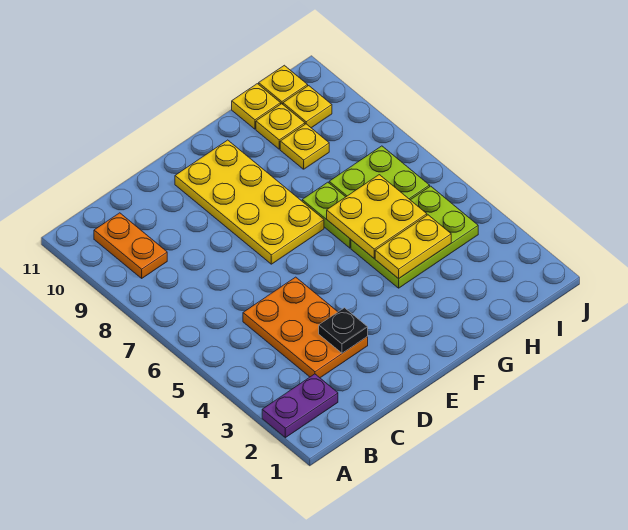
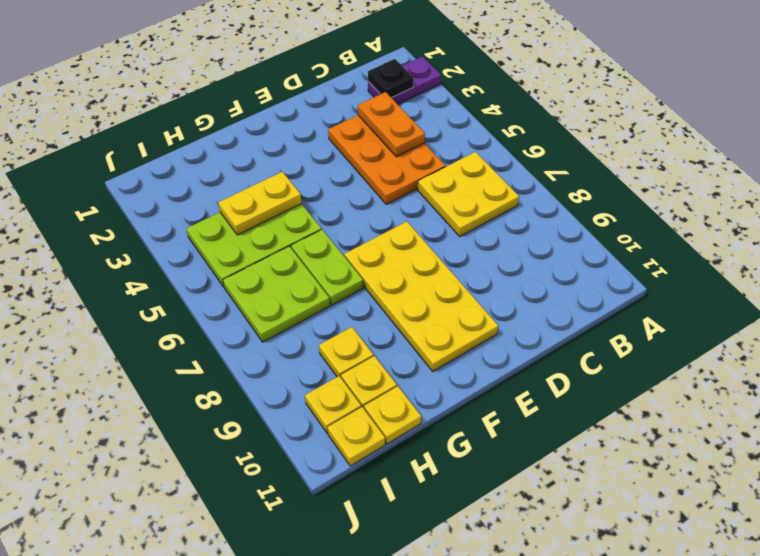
orange 1x2 plate [94,213,167,278] -> orange 1x2 plate moved to [358,92,425,157]
black 1x1 plate [319,308,368,353] -> black 1x1 plate moved to [368,59,414,98]
yellow 2x2 plate [327,175,427,258] -> yellow 2x2 plate moved to [418,152,519,236]

